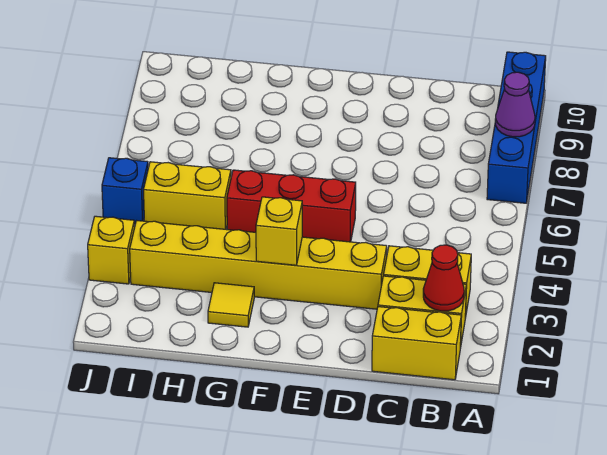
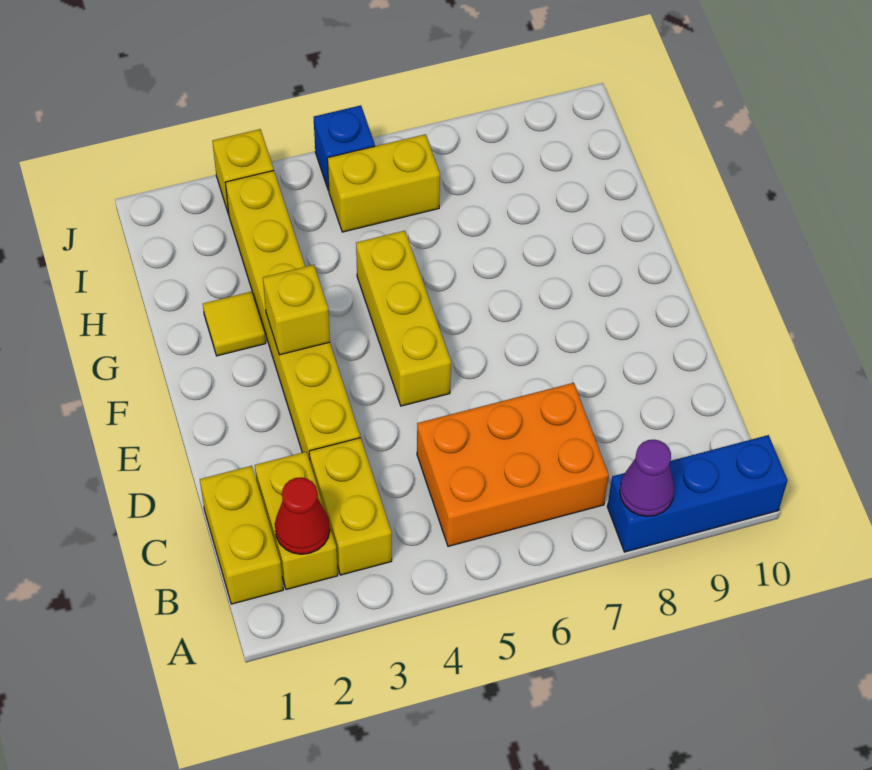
blue 1x4 brick [487,52,546,203] -> blue 1x3 brick [607,435,788,552]
none -> orange 2x3 brick [417,383,609,546]
red 1x3 brick [227,170,356,242] -> yellow 1x3 brick [356,231,451,406]
yellow 1x2 brick [144,162,231,229] -> yellow 1x2 brick turned to [327,134,440,232]

